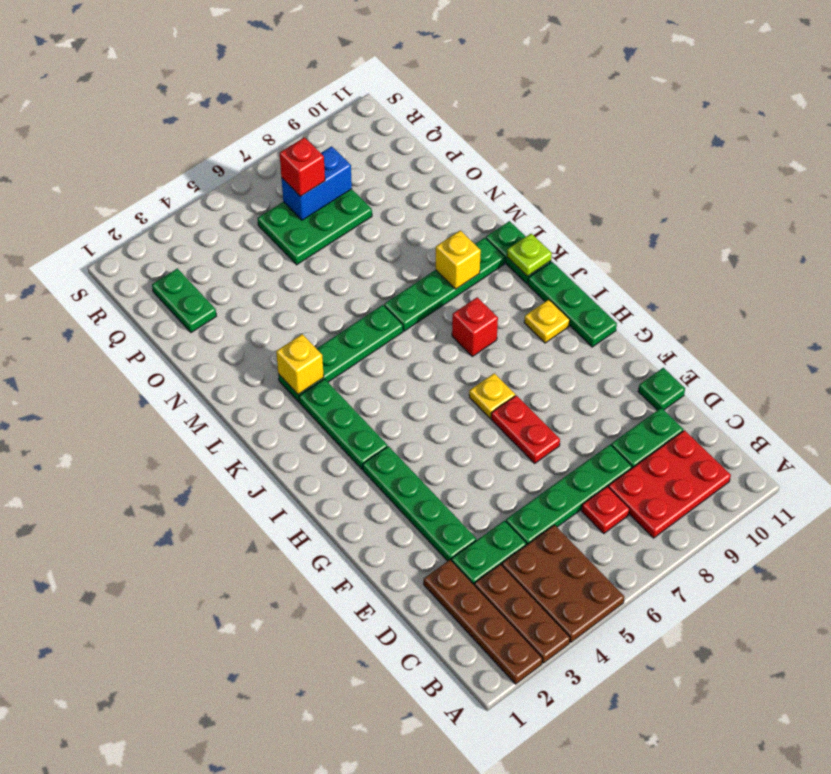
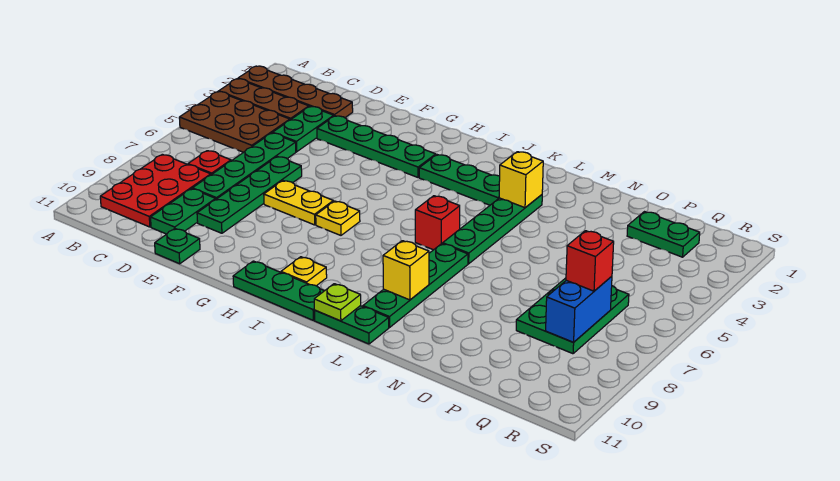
none -> green 1x4 plate [197,156,302,233]
red 1x2 plate [491,395,560,463] -> yellow 1x2 plate [264,181,333,225]
red 1x1 brick [452,297,498,356] -> red 1x1 brick moved to [415,196,460,250]

